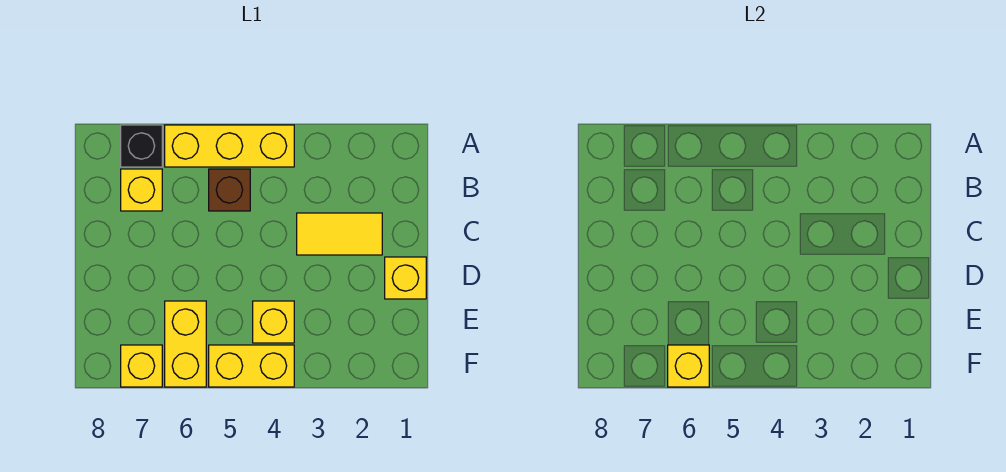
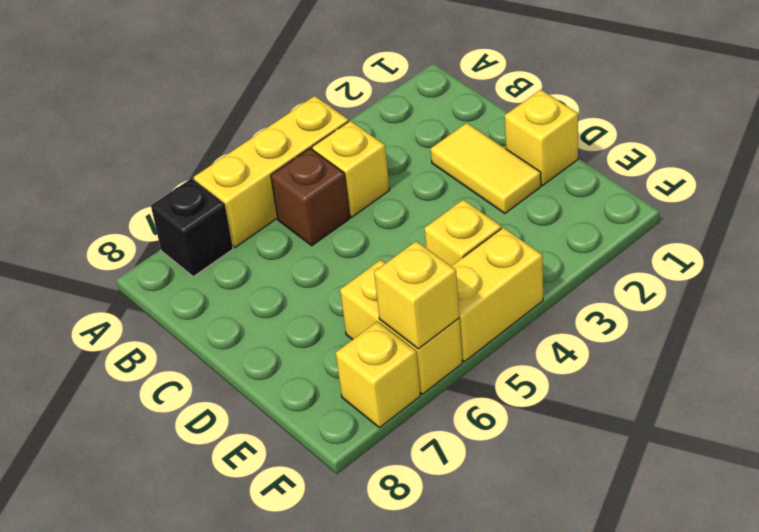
yellow 1x1 brick [121,169,162,211] -> yellow 1x1 brick moved to [312,121,390,217]
yellow 1x2 tile [297,213,382,255] -> yellow 1x2 tile turned to [431,123,541,213]

